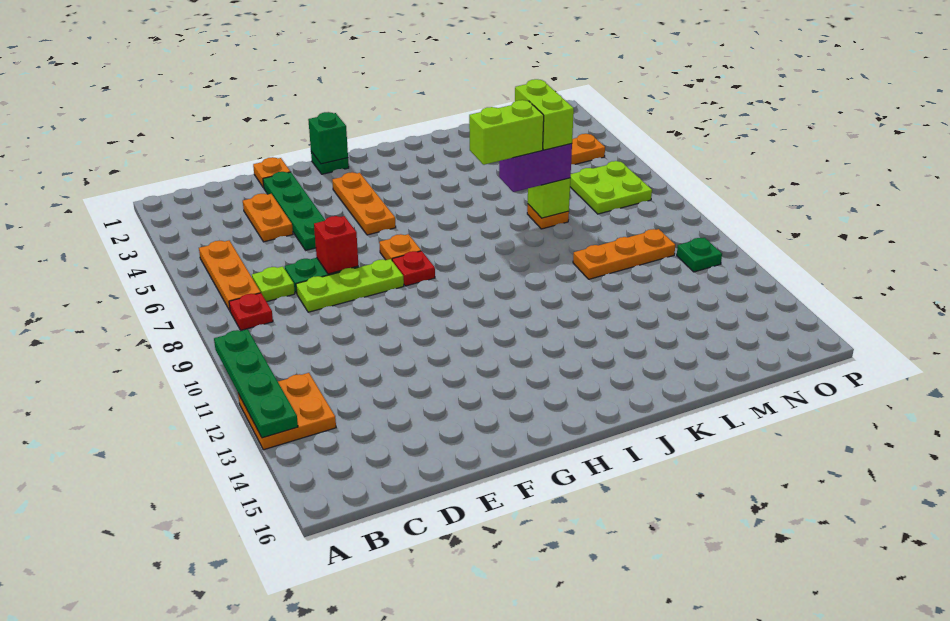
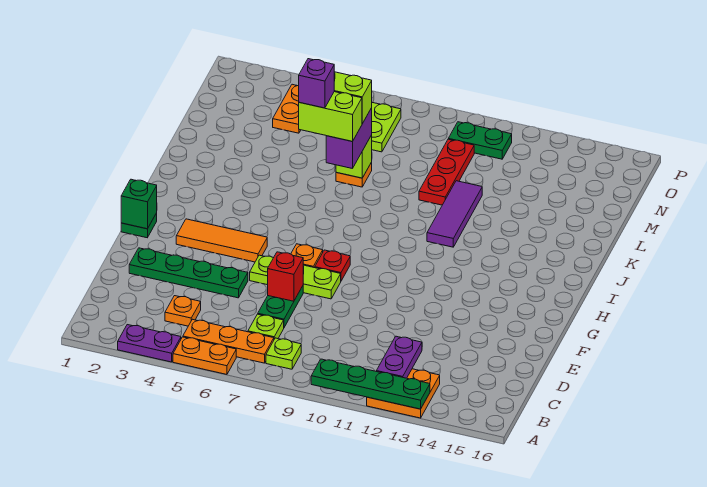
none -> purple 1x2 plate [118,325,181,362]
red 1x1 plate [229,293,273,330] -> lime 1x1 plate [266,338,301,369]
none -> purple 1x2 plate [376,336,422,378]
orange 1x2 plate [243,194,293,242] -> orange 1x2 plate moved to [173,337,236,374]
lime 1x3 plate [296,259,404,312] -> lime 1x3 plate turned to [250,255,341,299]
orange 1x1 plate [253,157,290,188] -> orange 1x1 plate moved to [165,296,201,326]
orange 1x3 plate [332,172,396,235] -> orange 1x3 tile [176,219,267,262]
lime 1x2 brick [469,100,544,165] -> lime 1x2 brick turned to [299,92,362,141]
none -> purple 1x3 tile [427,181,482,247]
none -> purple 1x1 brick [299,59,334,108]
orange 1x3 plate [573,229,675,279] -> red 1x3 plate [419,139,474,205]
green 1x1 plate [677,238,722,272] -> green 1x2 plate [449,122,512,159]

